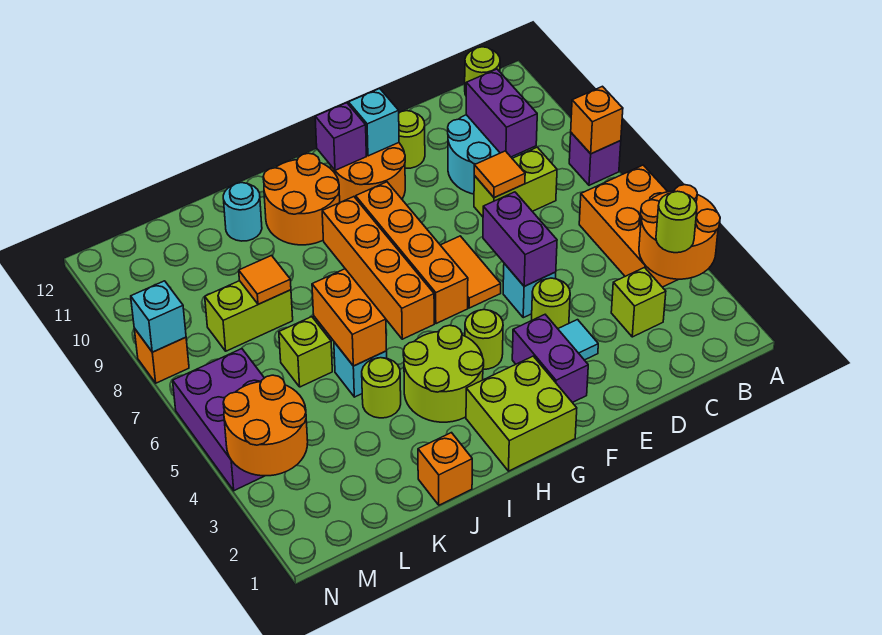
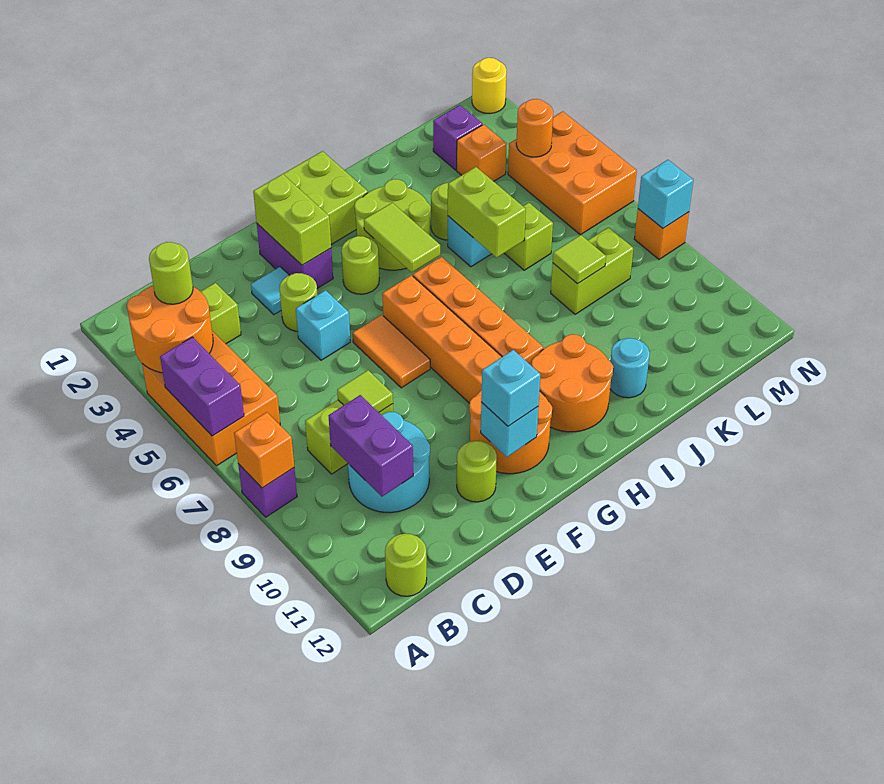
orange 1x1 tile [474,151,525,198] -> lime 1x1 tile [337,370,393,412]
purple 1x2 brick [483,192,557,286] -> purple 1x2 brick moved to [160,337,244,436]
none -> lime 1x2 brick [253,174,331,265]
none -> cyan 1x1 brick [481,350,540,426]
purple 1x1 brick [315,103,366,170] -> purple 1x1 brick moved to [433,105,482,170]
none -> lime 1x2 tile [364,203,440,272]
orange 1x1 brick [418,433,472,505] -> orange 1x1 brick moved to [457,124,507,181]
orange 1x2 brick [312,269,387,366] -> lime 1x2 brick [448,167,526,258]
orange 1x1 tile [239,256,291,304] -> lime 1x1 tile [553,235,606,284]
orange 2x2 round brick [223,375,308,476] -> orange 1x1 round brick [516,99,553,157]
purple 2x3 brick [173,349,264,491] -> orange 2x3 brick [508,111,637,235]
none -> yellow 1x1 round brick [472,58,506,114]

